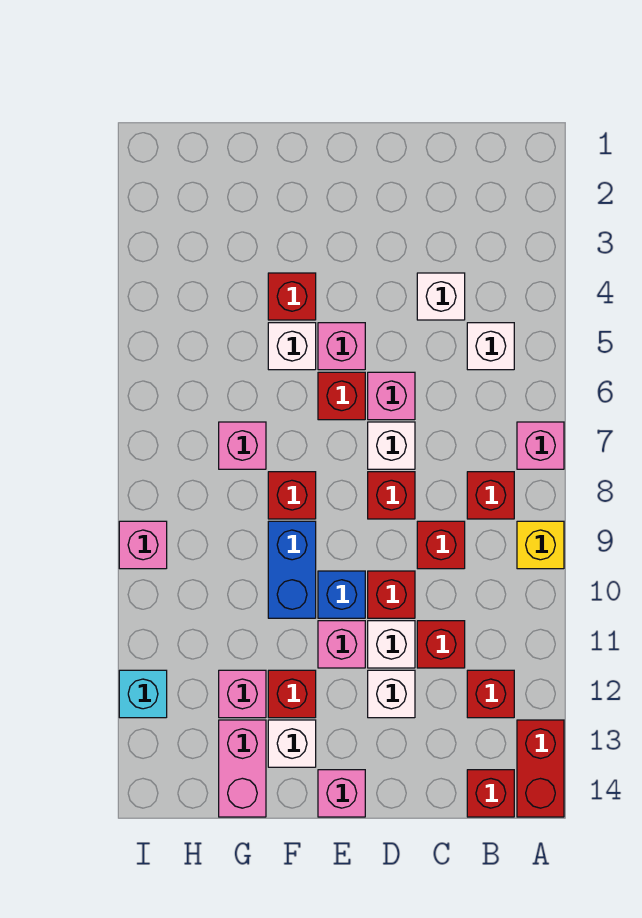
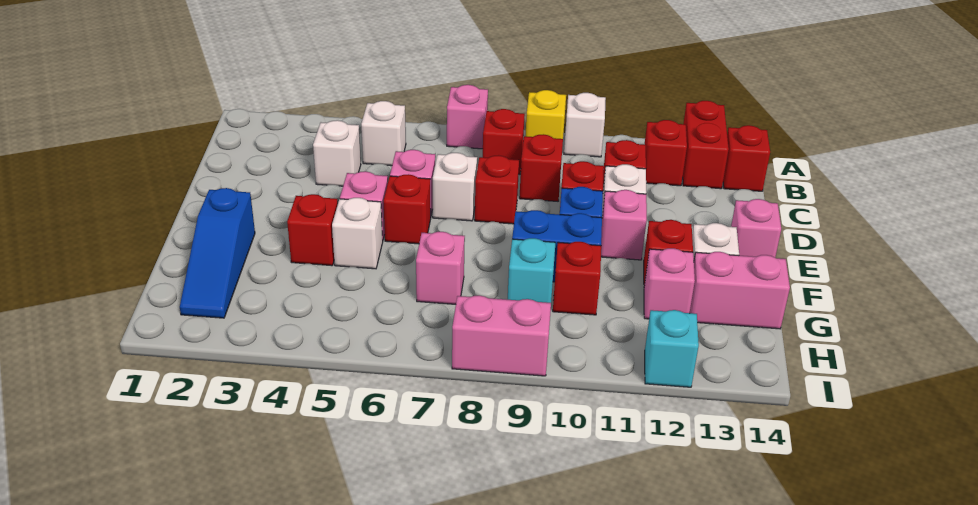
red 1x2 brick [517,720,564,817] -> red 1x2 brick turned to [683,101,729,189]
white 1x1 brick [368,670,415,718] -> white 1x1 brick moved to [564,93,606,157]
none -> blue 1x3 slope [180,188,255,318]
red 1x1 brick [268,472,316,519] -> red 1x1 brick moved to [553,242,601,315]
none -> cyan 1x1 brick [508,238,555,303]
pink 1x1 brick [119,521,167,569] -> pink 1x2 brick [452,295,551,376]

